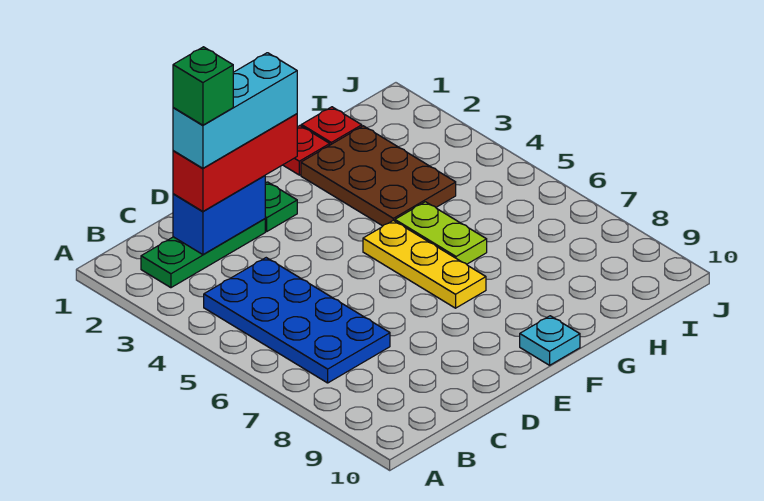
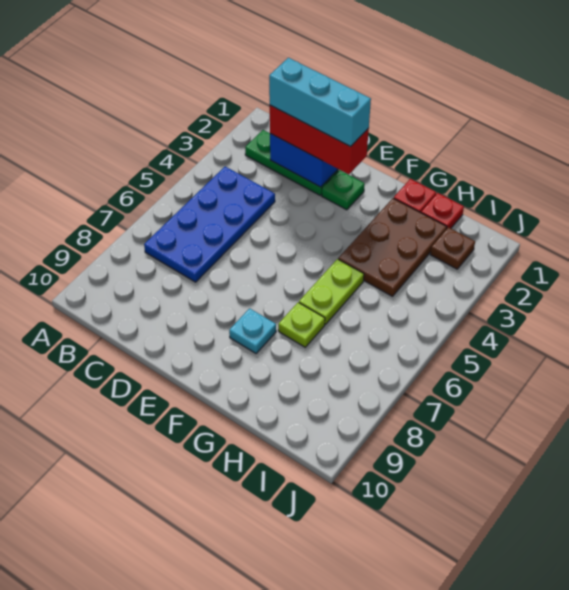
green 1x1 brick [173,47,233,125] -> none
yellow 1x3 plate [363,220,486,308] -> none
cyan 1x1 plate [520,316,580,365] -> cyan 1x1 plate moved to [229,308,276,353]
none -> lime 1x1 plate [278,302,325,347]
none -> brown 1x1 plate [430,227,475,269]

